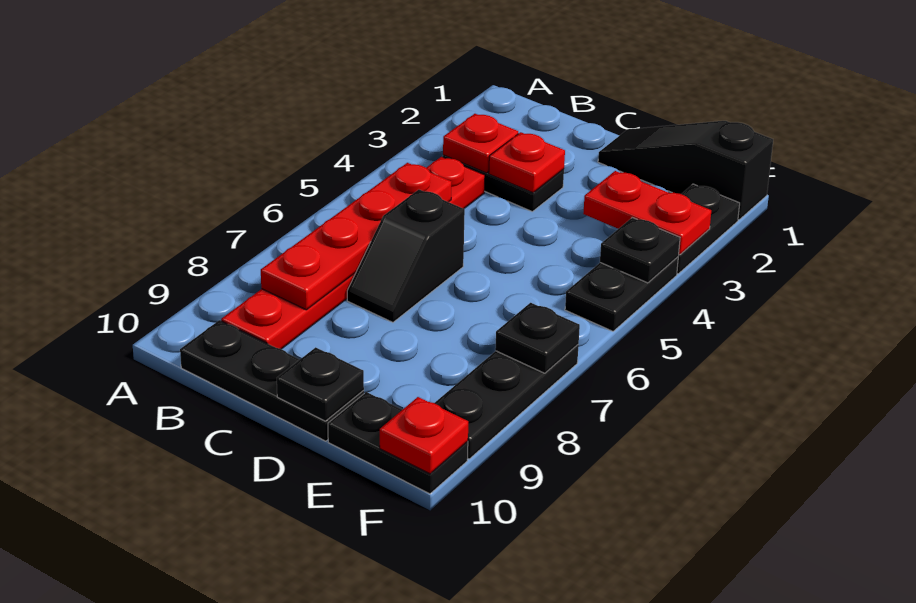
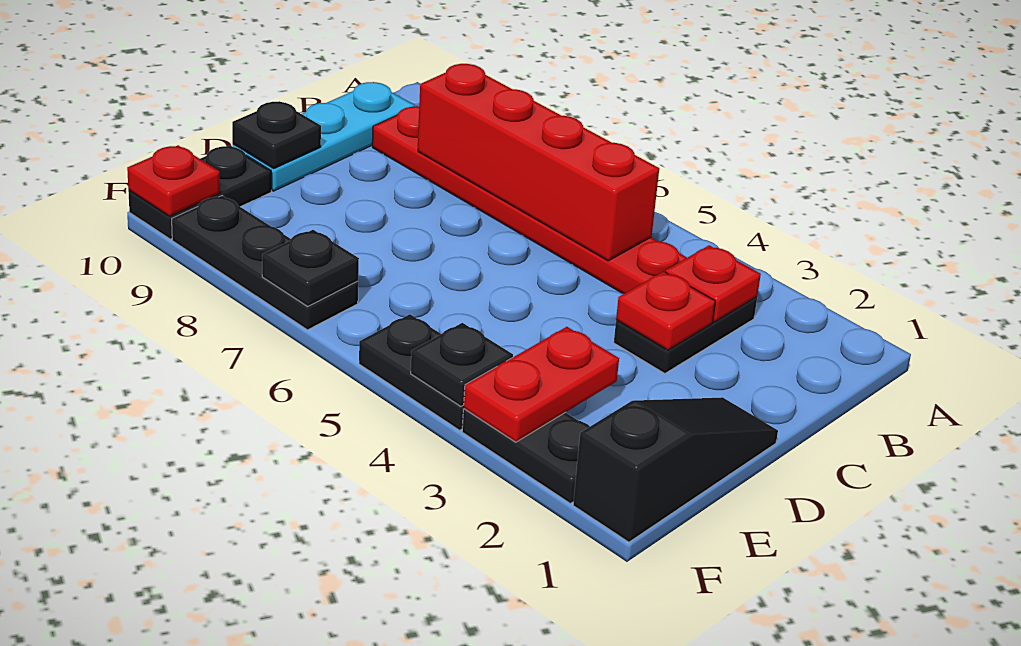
red 1x4 plate [261,163,451,310] -> red 1x4 brick [418,64,659,261]
black 1x3 plate [180,320,364,441] -> cyan 1x3 plate [233,82,415,191]
black 1x2 slope [347,190,465,322] -> none

